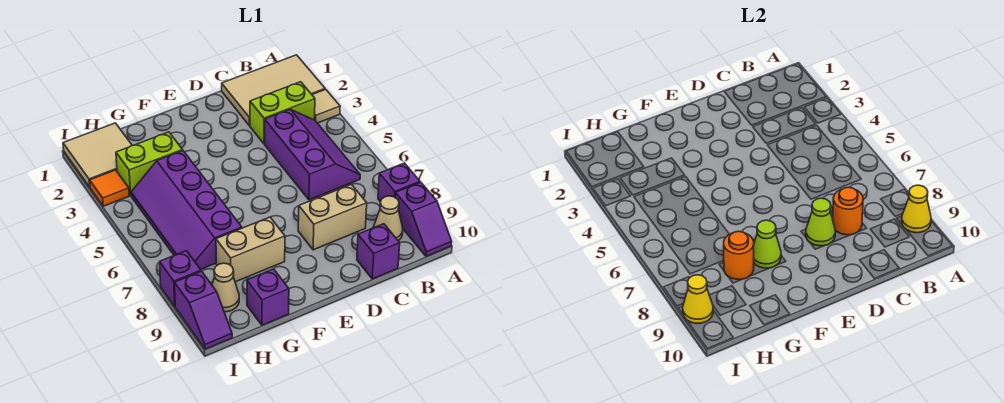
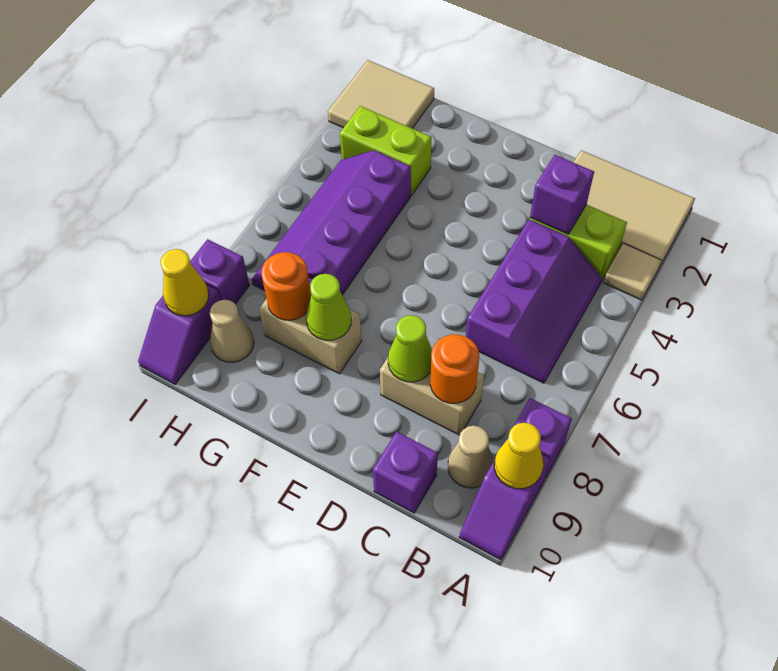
purple 1x1 brick [247,269,289,325] -> purple 1x1 brick moved to [530,155,594,234]
orange 1x1 tile [90,170,129,206] -> none

